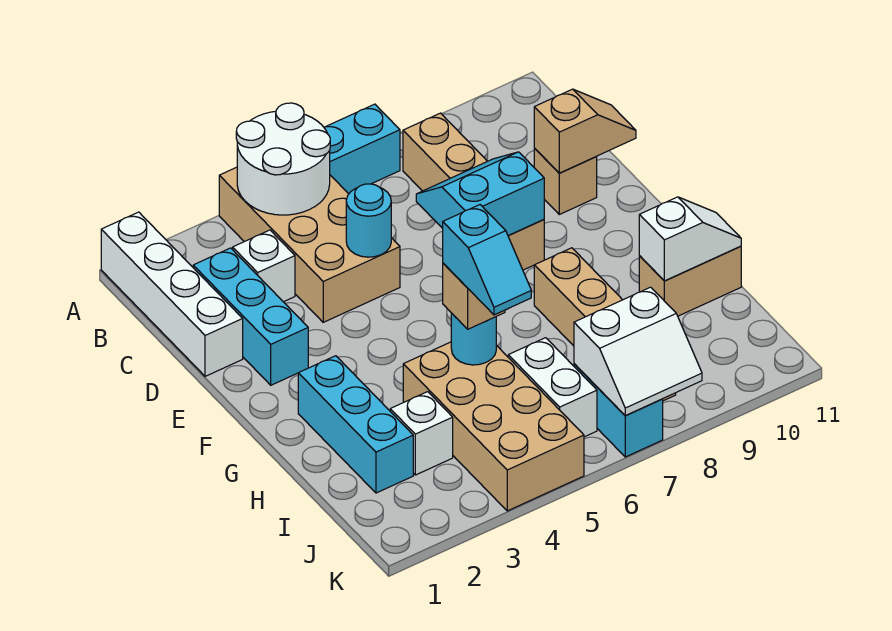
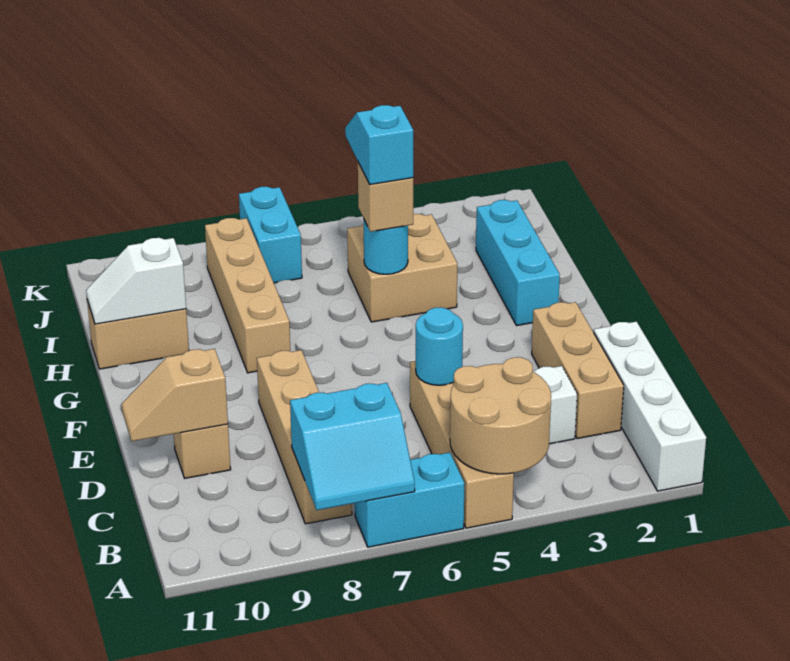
tan 2x4 brick [219,167,400,322] -> tan 1x4 brick [410,361,514,528]
white 2x2 round brick [236,103,330,215] -> tan 2x2 round brick [450,357,551,474]
cyan 1x3 brick [193,248,308,385] -> tan 1x3 brick [532,302,624,439]
cyan 2x2 slope [416,152,544,235] -> cyan 2x2 slope moved to [290,383,415,510]
tan 2x4 brick [403,342,584,511] -> tan 2x2 brick [347,214,457,322]
white 1x1 brick [390,392,453,475] -> none
white 1x2 brick [508,338,597,437] -> none
white 2x2 slope [574,287,702,416] -> none

